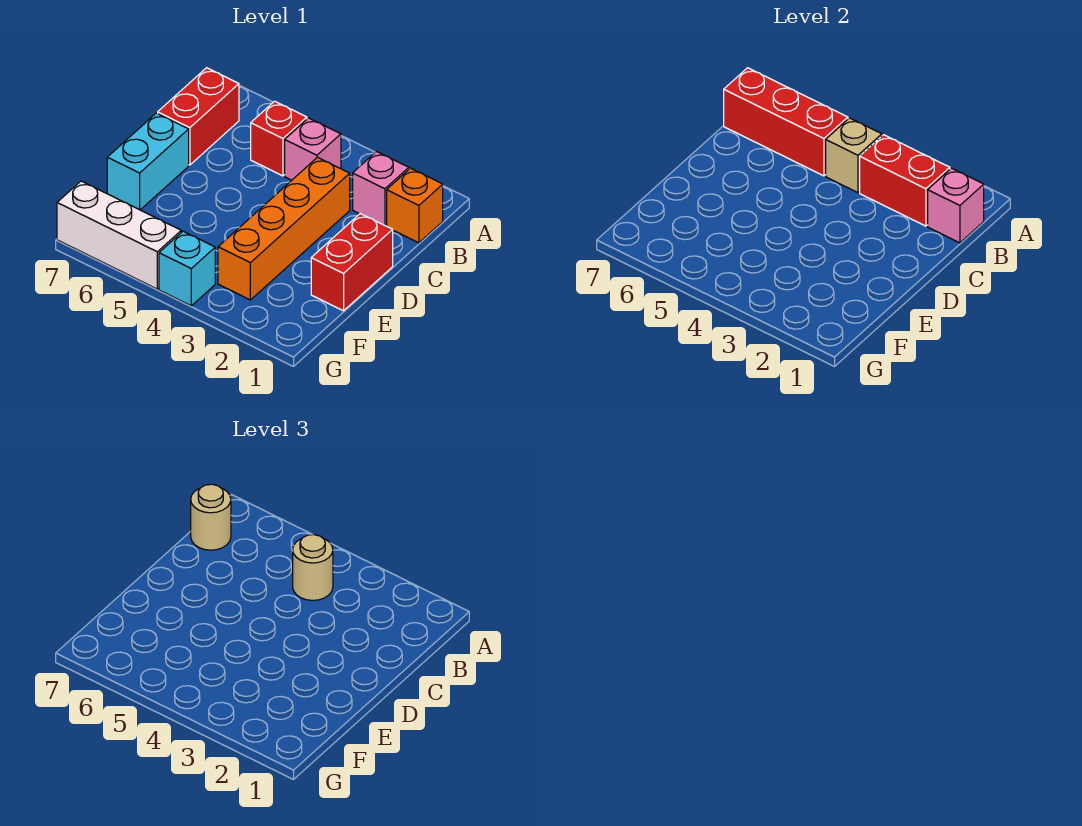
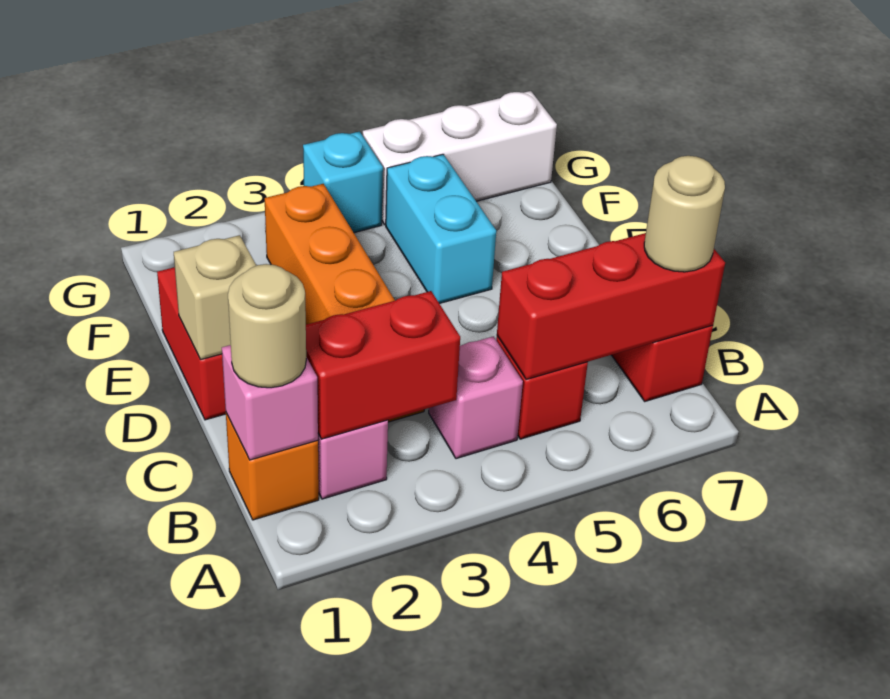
tan 1x1 brick [826,118,882,193] -> tan 1x1 brick moved to [174,235,256,360]
tan 1x1 round brick [293,535,333,600] -> tan 1x1 round brick moved to [228,264,306,388]
cyan 1x2 brick [107,113,189,210] -> cyan 1x2 brick moved to [386,154,496,304]

